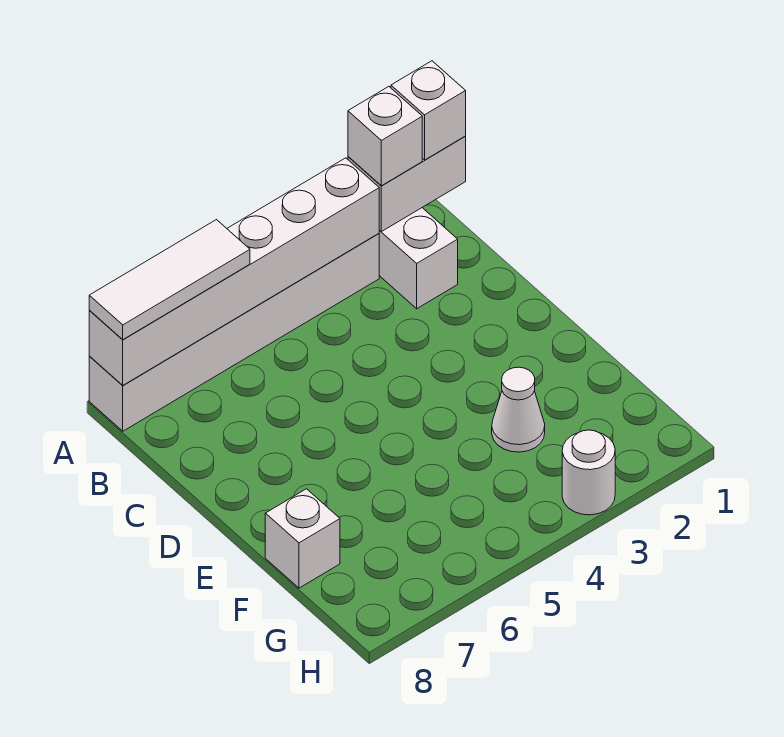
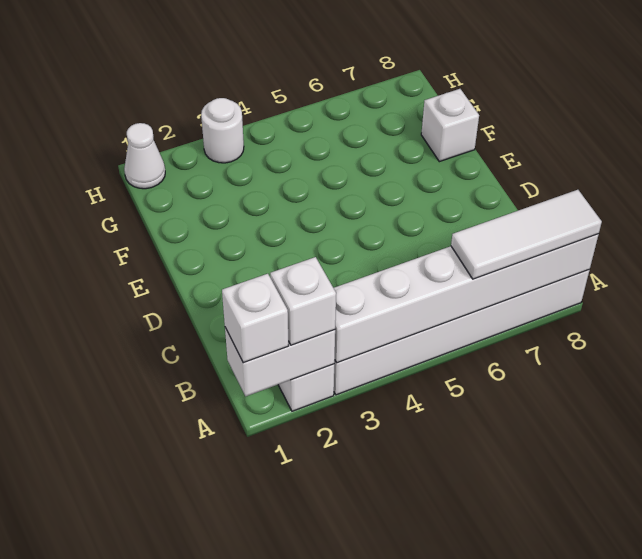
white 1x1 cone [492,367,545,452] -> white 1x1 cone moved to [124,123,165,189]

